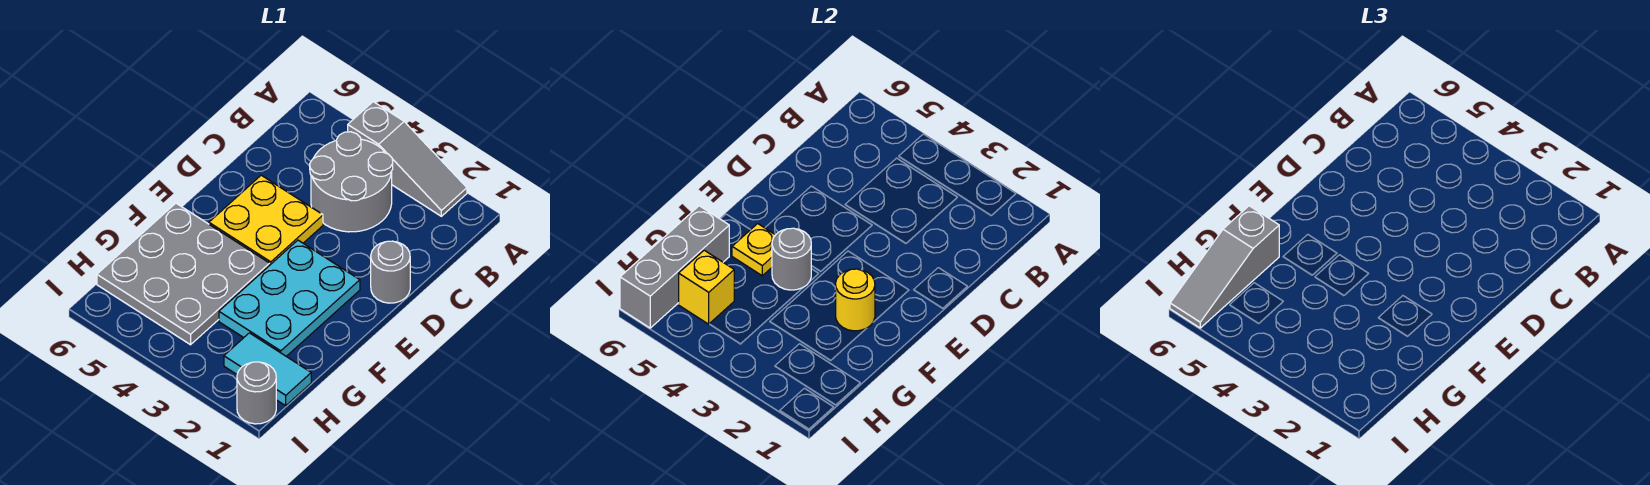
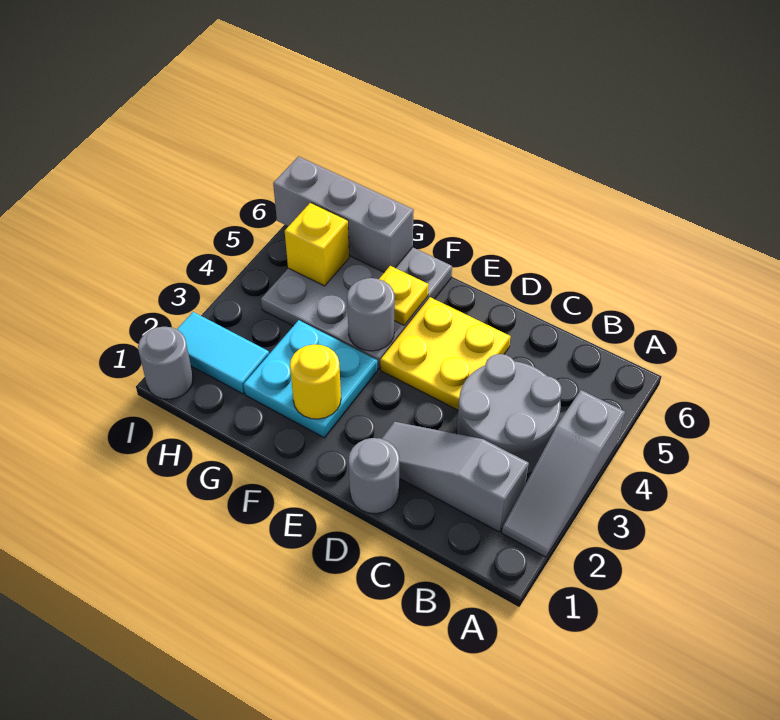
cyan 2x3 plate [219,240,360,356] -> cyan 2x2 plate [244,320,377,438]
grey 1x3 slope [1170,206,1279,328] -> grey 1x3 slope moved to [382,422,529,532]
cyan 1x2 tile [224,333,311,406] -> cyan 1x2 tile turned to [177,312,269,394]

